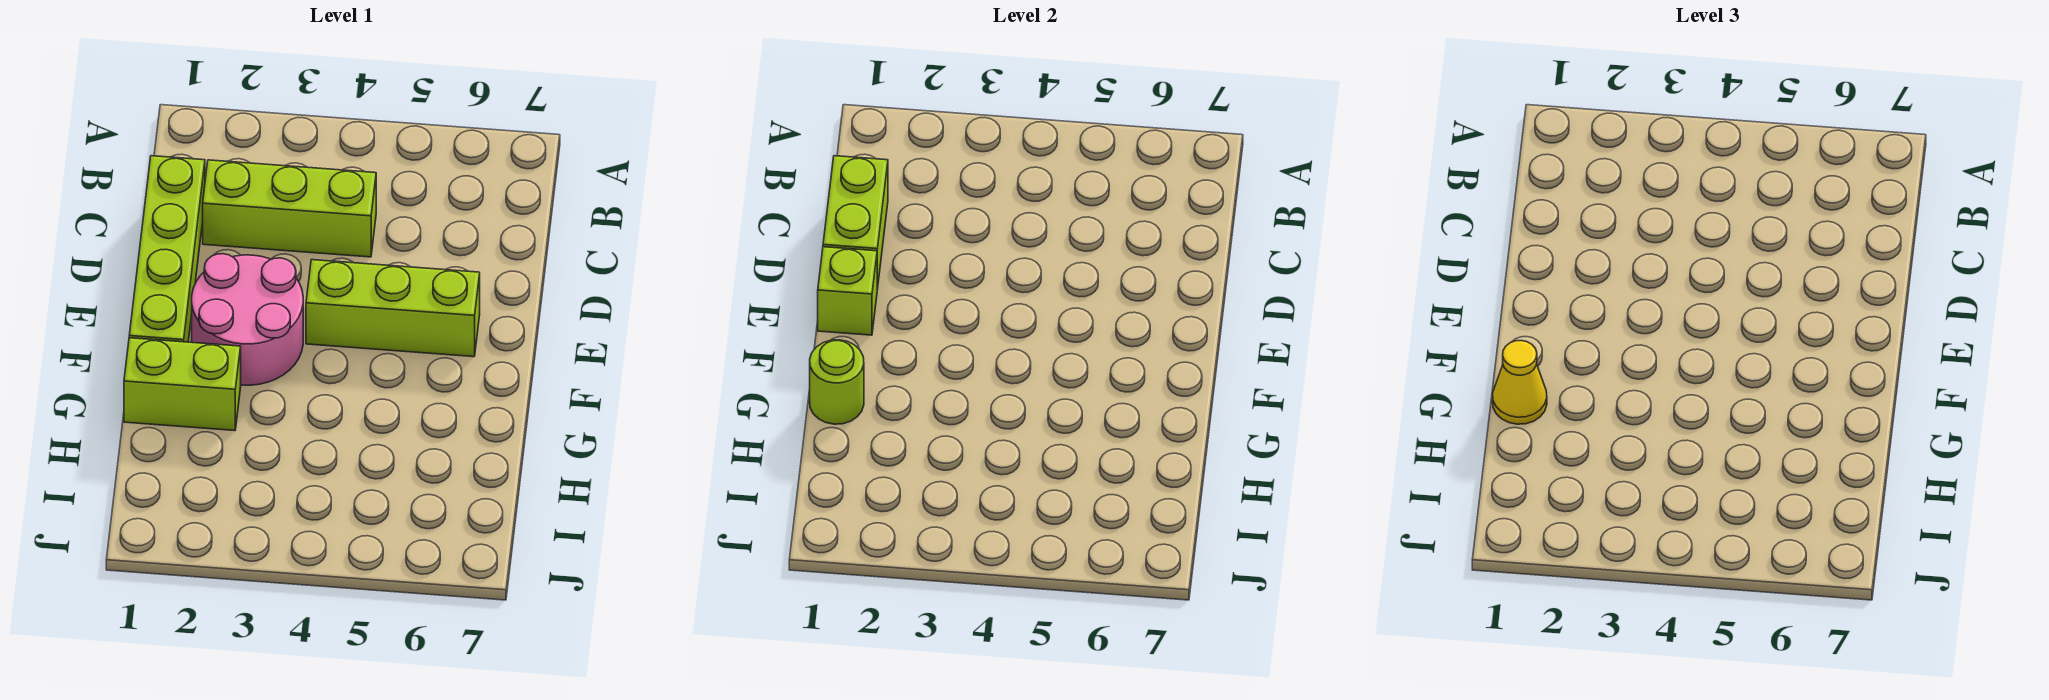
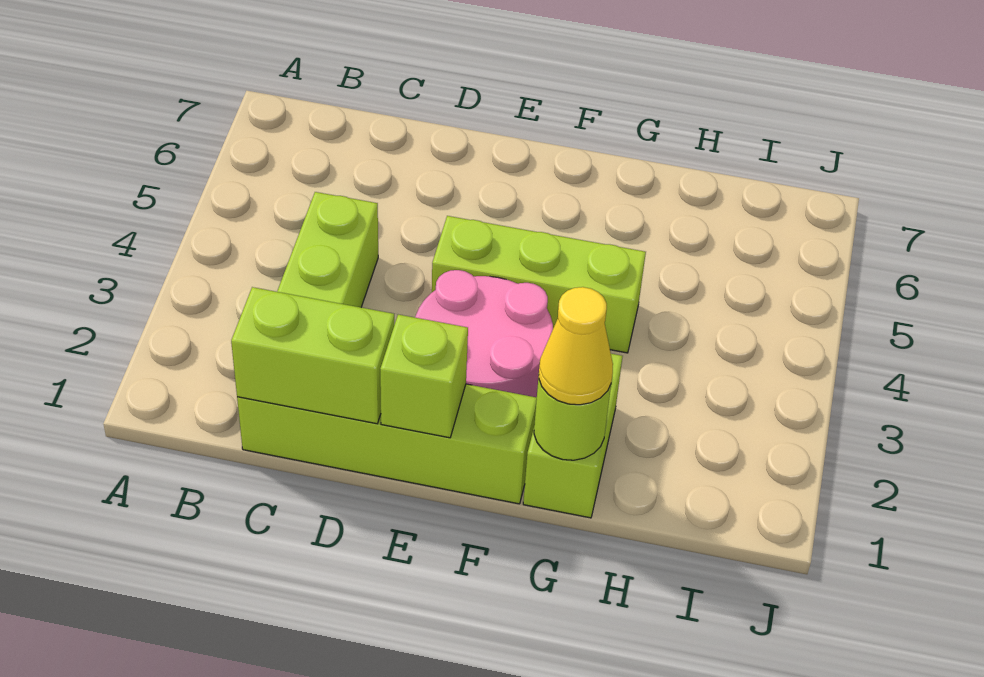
lime 1x3 brick [306,260,480,357] -> lime 1x3 brick turned to [432,216,646,353]

